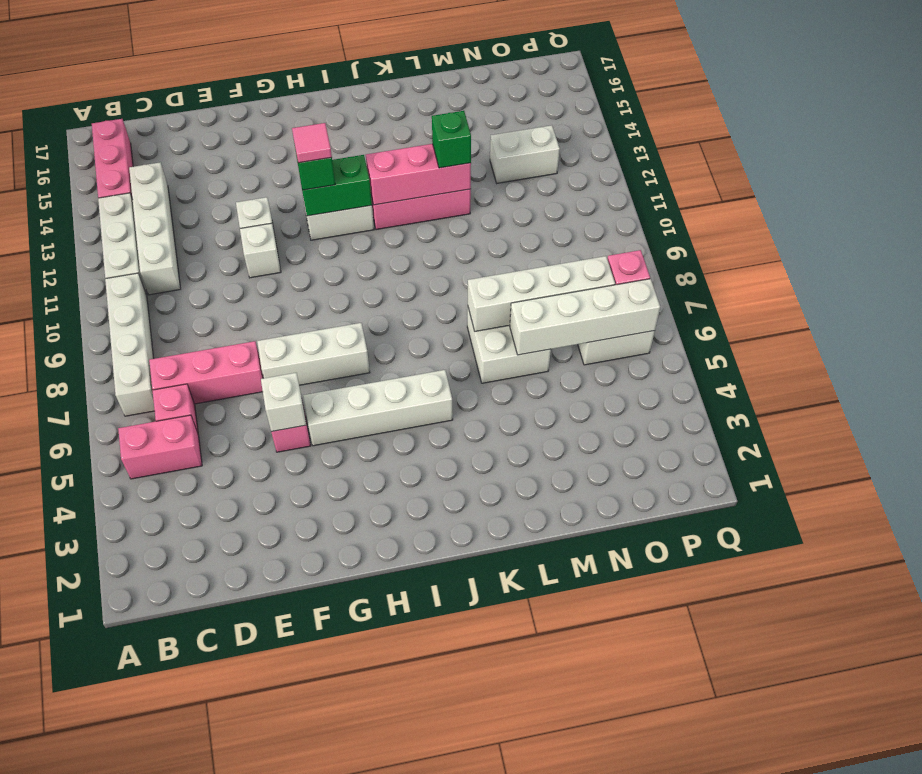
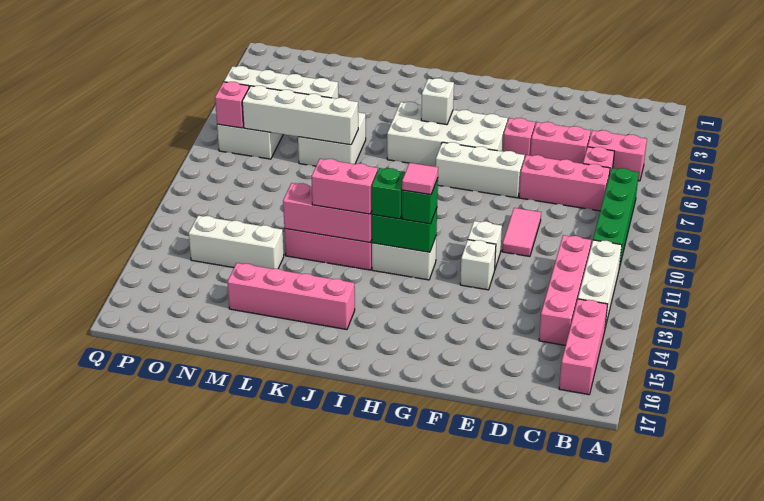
white 1x4 brick [105,273,155,416] -> green 1x4 brick [593,168,639,268]
white 1x4 brick [129,162,181,295] -> pink 1x4 brick [539,235,591,345]
none -> pink 1x2 brick [530,122,591,164]
none -> pink 1x2 tile [502,208,541,256]
white 1x1 brick [261,373,306,432] -> white 1x1 brick moved to [421,78,454,125]
white 1x4 brick [303,370,453,446] -> white 2x4 brick [387,102,508,167]
none -> pink 1x2 brick [312,159,378,214]
none -> pink 1x4 brick [228,263,355,330]
green 1x1 brick [432,111,471,168] -> green 1x1 brick moved to [372,168,405,219]
white 1x2 brick [490,125,560,183] -> white 1x3 brick [189,216,284,269]

